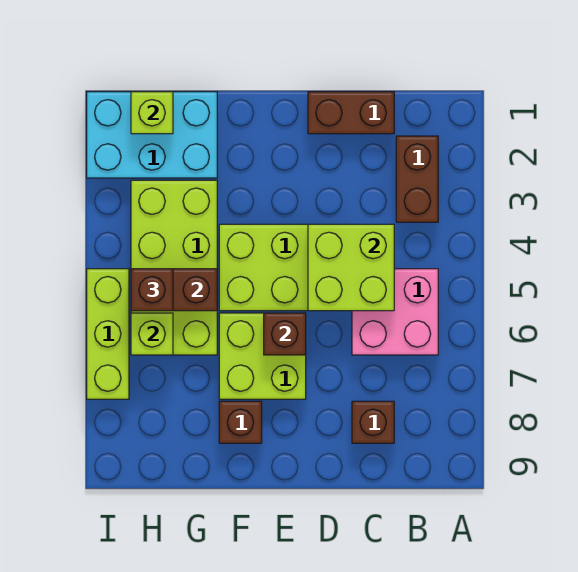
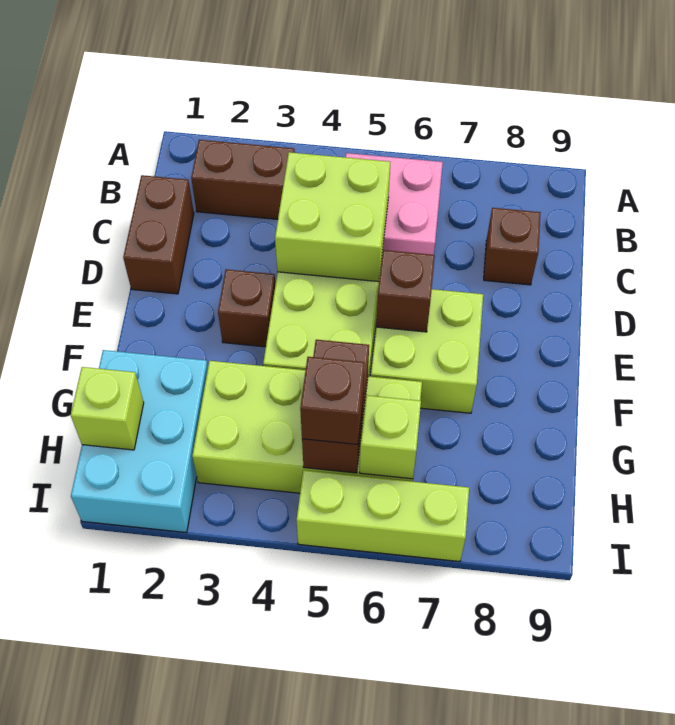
brown 1x1 brick [219,401,262,443] -> brown 1x1 brick moved to [218,269,275,347]

